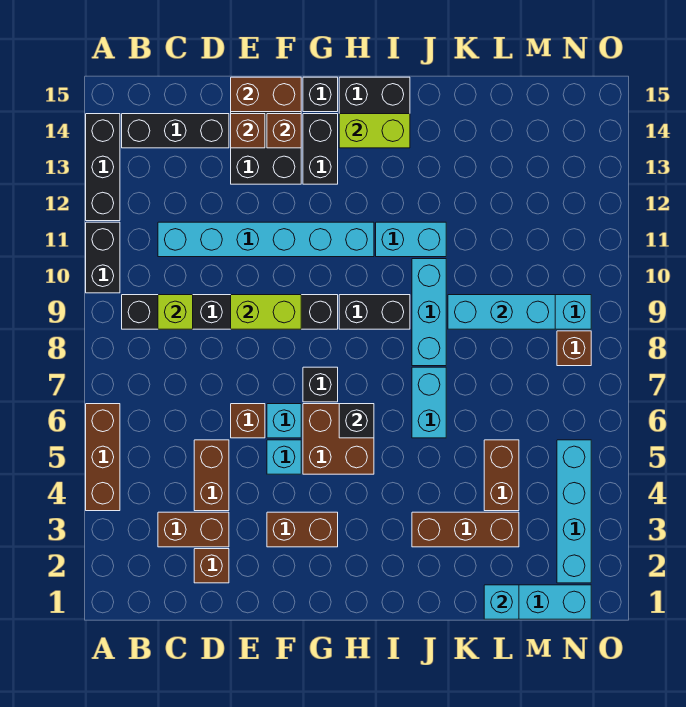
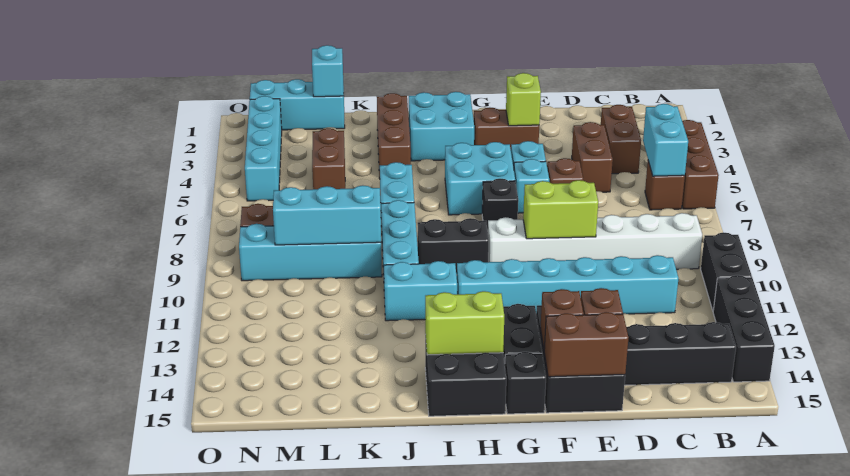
none -> cyan 1x2 brick [643,104,688,176]
black 1x6 brick [122,295,338,329] -> white 1x6 brick [488,213,702,269]
brown 1x2 brick [158,512,229,547] -> brown 1x2 brick turned to [601,105,641,174]
lime 1x1 brick [158,295,193,329] -> lime 1x1 brick moved to [506,73,541,126]
brown 1x1 brick [194,549,229,583] -> brown 1x1 brick moved to [645,161,685,210]
brown 2x2 brick [303,404,374,474] -> cyan 2x2 brick [445,142,515,215]
none -> cyan 2x2 brick [409,92,474,161]
black 1x1 brick [339,404,374,438] -> none
brown 1x3 brick [412,512,519,547] -> brown 1x3 brick turned to [377,93,411,178]

